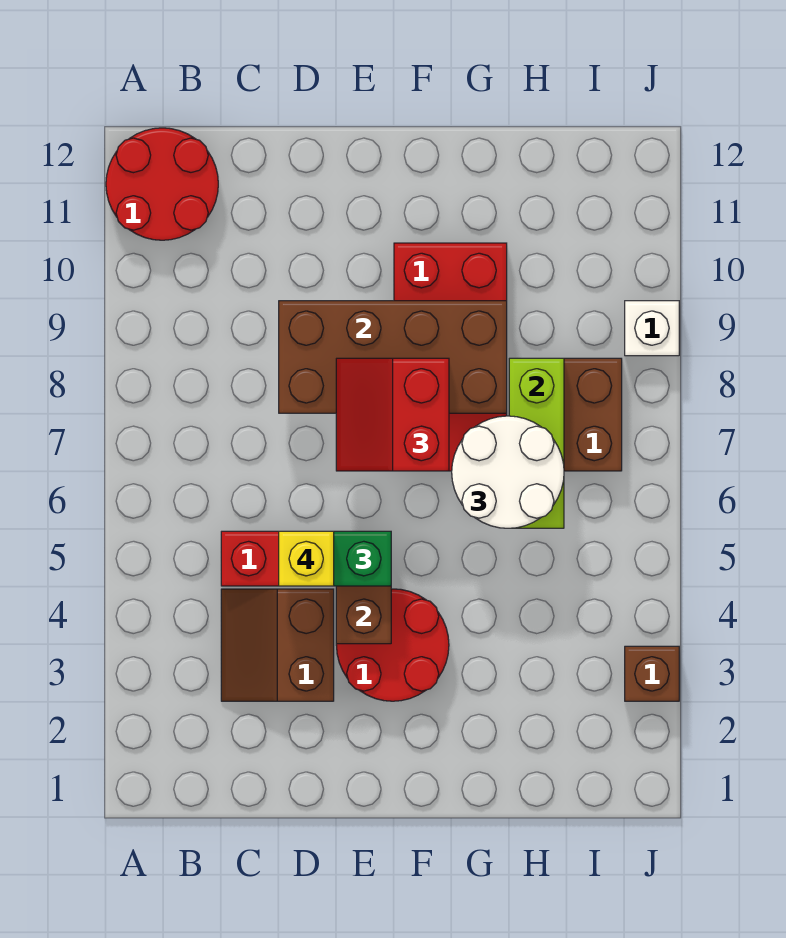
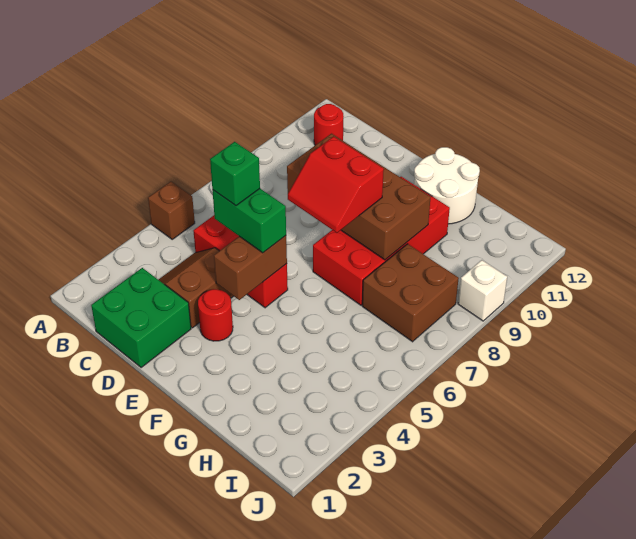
red 2x2 round brick [106,128,218,240] -> red 1x1 round brick [314,104,344,145]
none -> green 2x2 brick [91,268,191,368]
yellow 1x1 brick [279,531,334,586] -> green 1x1 brick [210,142,260,206]
red 2x2 round brick [336,589,449,701] -> red 1x1 round brick [198,289,233,341]
red 2x2 slope [336,358,449,471] -> red 2x2 slope turned to [288,136,384,233]
white 2x2 round brick [452,416,564,528] -> white 2x2 round brick moved to [414,147,480,224]
lime 1x3 brick [509,358,564,528] -> none
brown 1x1 brick [625,646,679,701] -> brown 1x1 brick moved to [148,182,195,239]

